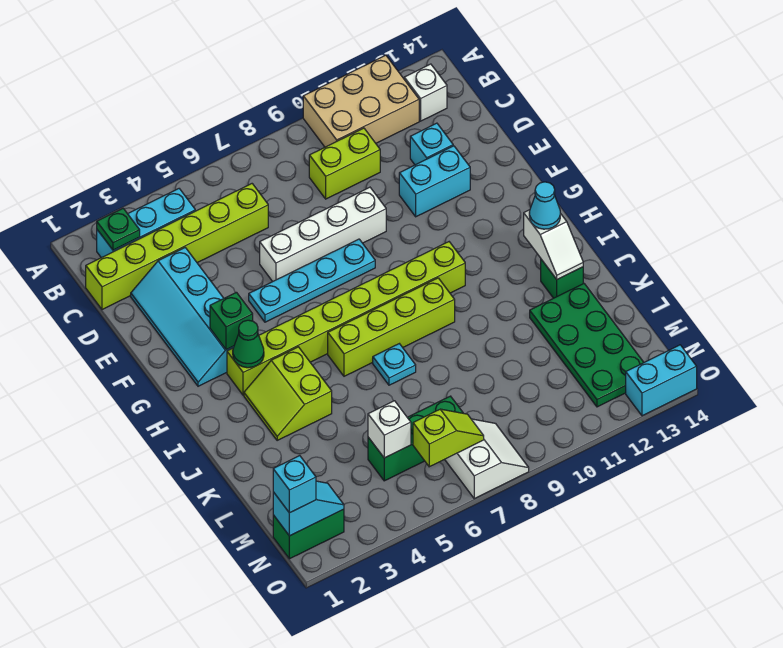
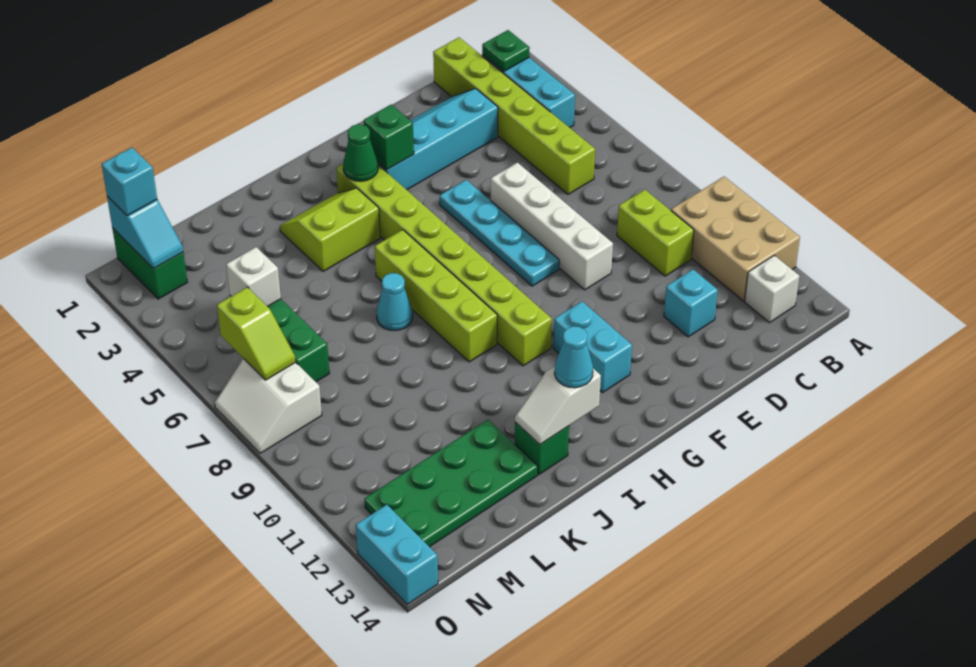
cyan 1x2 brick [399,146,470,217] -> cyan 1x2 brick moved to [553,301,632,392]
cyan 1x1 plate [373,344,416,385] -> cyan 1x1 cone [377,273,413,330]
white 2x2 slope [445,419,529,499] -> white 2x2 slope turned to [215,359,322,453]

